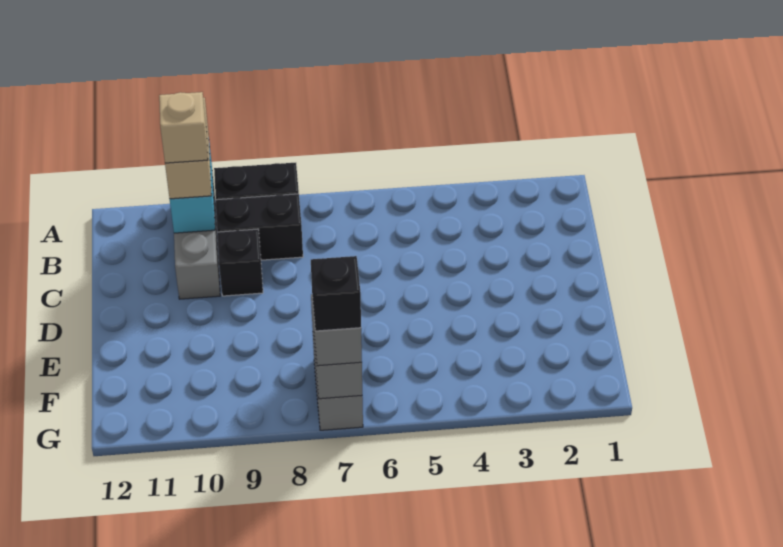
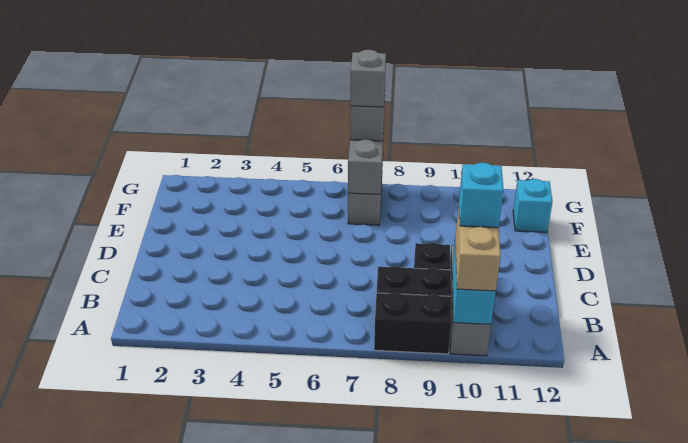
tan 1x1 brick [159,92,208,163] -> cyan 1x1 brick [459,163,504,228]
none -> cyan 1x1 brick [513,179,553,232]
black 1x1 brick [311,256,361,331] -> grey 1x1 brick [350,50,386,107]

